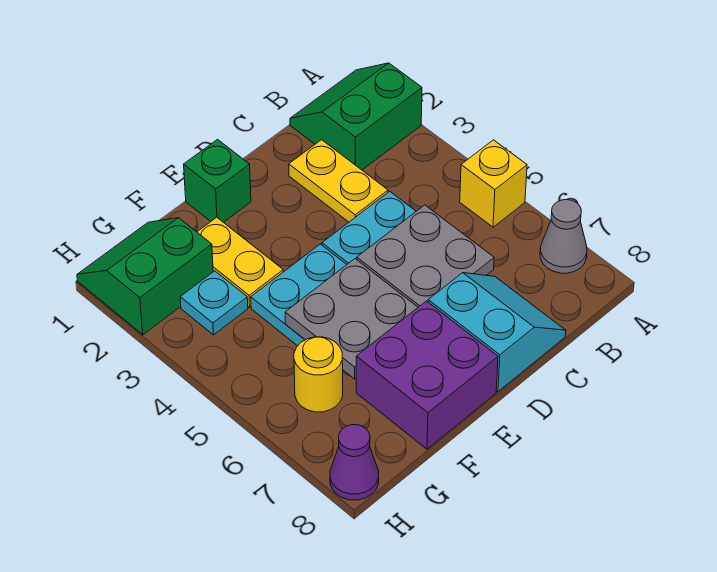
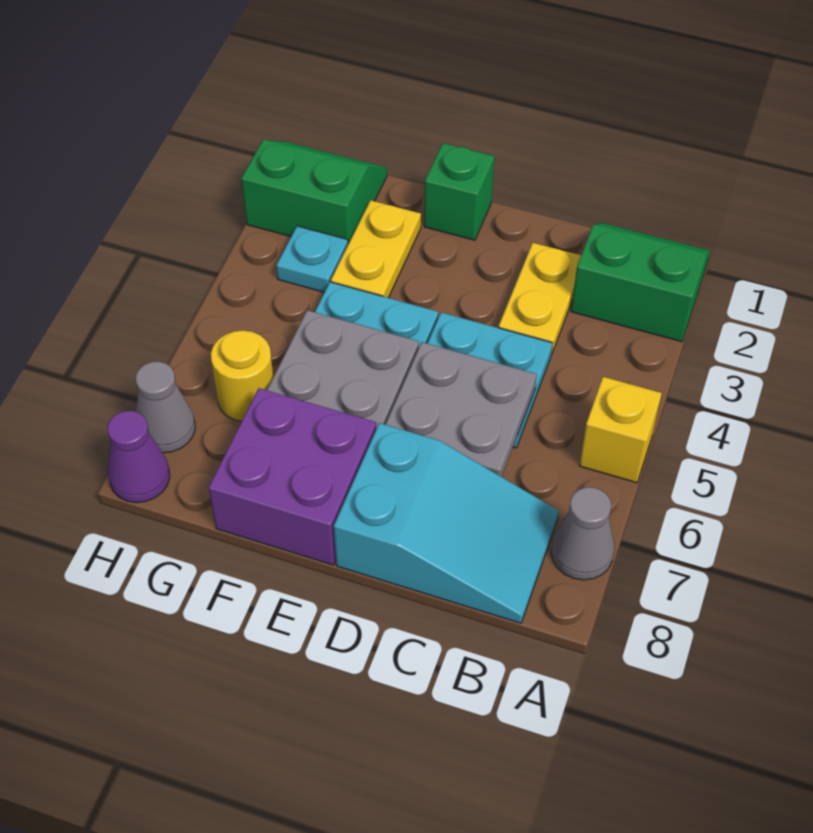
cyan 2x2 slope [428,273,566,392] -> cyan 2x3 slope [334,423,559,623]
none -> grey 1x1 cone [135,362,195,453]

